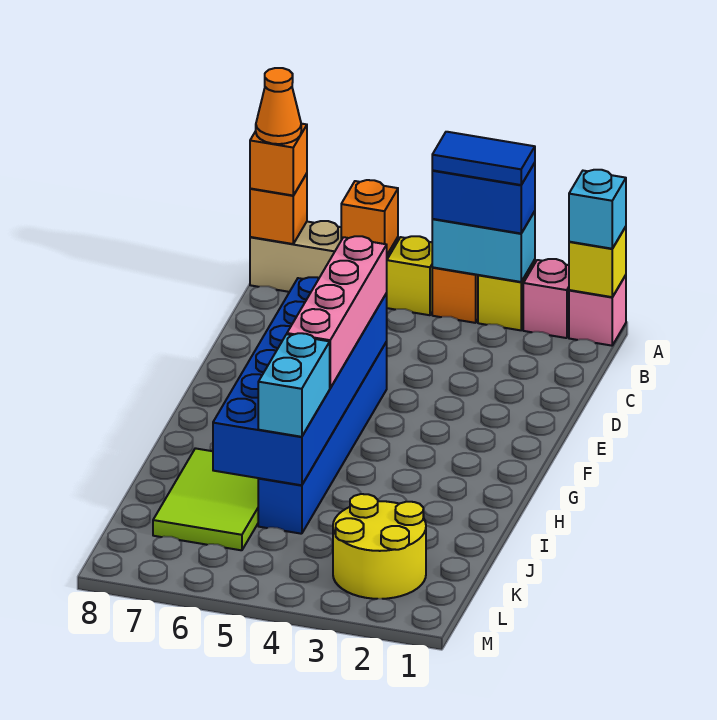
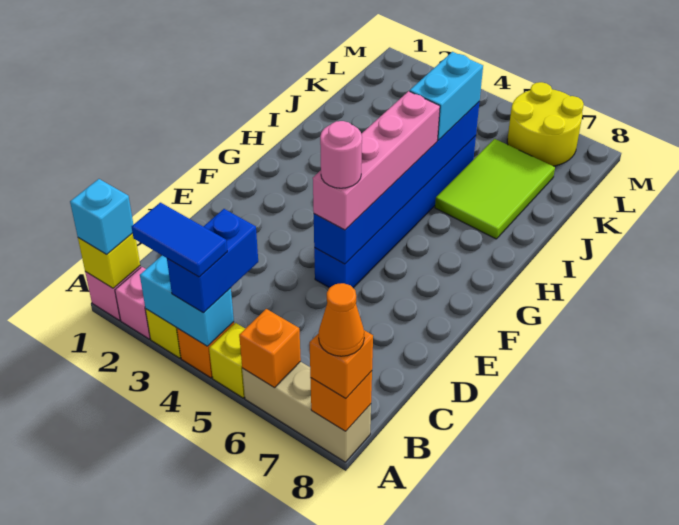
blue 1x2 brick [432,163,535,233] -> blue 1x2 brick turned to [167,209,258,313]
blue 2x6 brick [213,277,387,485] -> blue 1x6 brick [314,102,479,264]
none -> pink 1x1 round brick [320,121,362,188]
yellow 2x2 round brick [333,494,426,599] -> yellow 2x2 round brick moved to [507,82,584,166]

